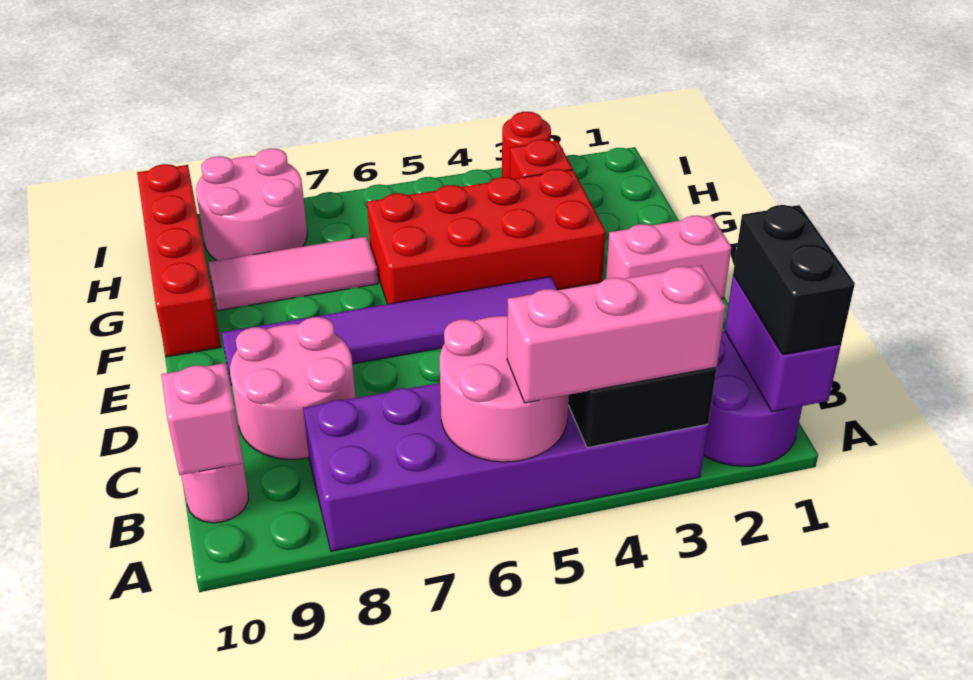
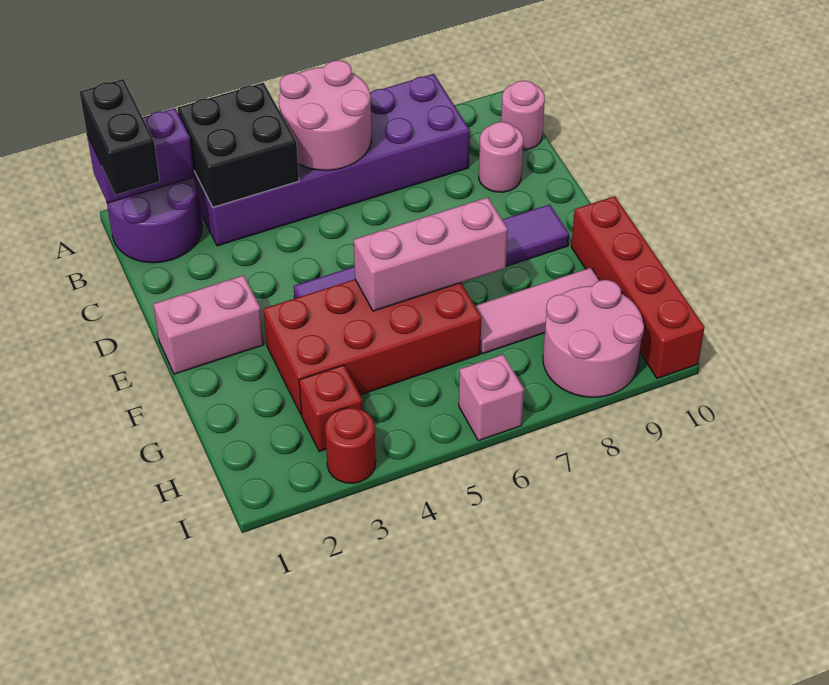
purple 1x2 brick [725,275,841,412] -> purple 1x2 brick turned to [87,108,195,203]
pink 1x3 brick [507,266,726,403] -> pink 1x3 brick moved to [354,197,508,311]
pink 1x1 brick [161,363,244,475] -> pink 1x1 brick moved to [459,354,524,441]
pink 2x2 round brick [230,317,355,459] -> pink 1x1 round brick [479,122,523,192]

